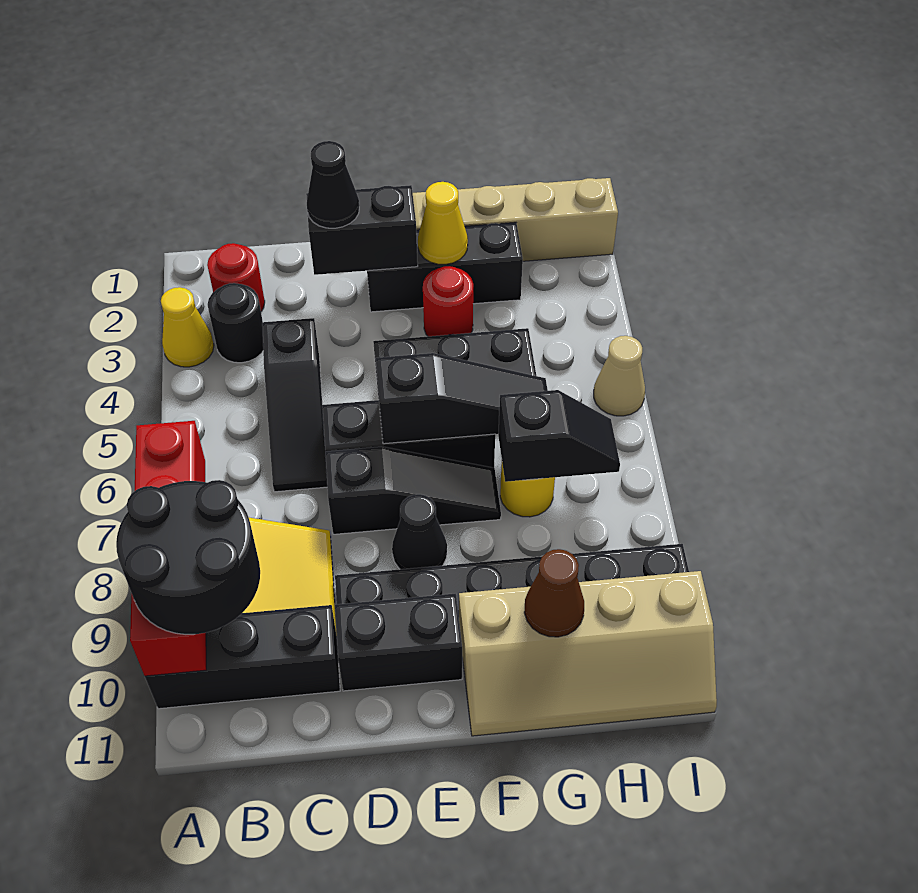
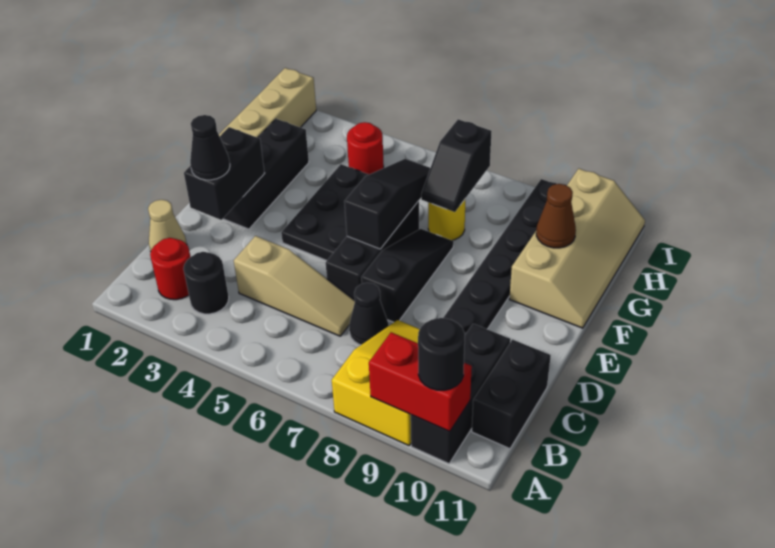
yellow 1x1 cone [161,287,214,367] -> none
red 1x4 brick [130,421,206,676] -> red 1x2 brick [369,332,472,432]
black 2x2 round brick [116,480,260,634] -> black 1x1 round brick [418,318,465,390]
black 1x3 slope [262,318,327,492] -> tan 1x3 slope [234,236,355,336]
black 1x2 brick [335,594,462,691] -> black 1x2 brick moved to [472,340,551,449]
black 1x1 cone [392,494,447,569] -> black 1x1 cone moved to [349,283,389,345]
yellow 1x1 cone [418,182,468,264] -> none
red 1x1 round brick [423,266,473,336] -> red 1x1 round brick moved to [347,122,384,175]
black 1x2 slope [498,390,620,482] -> black 1x2 slope turned to [421,119,492,212]
tan 1x1 cone [594,336,645,416] -> tan 1x1 cone moved to [148,200,187,251]

